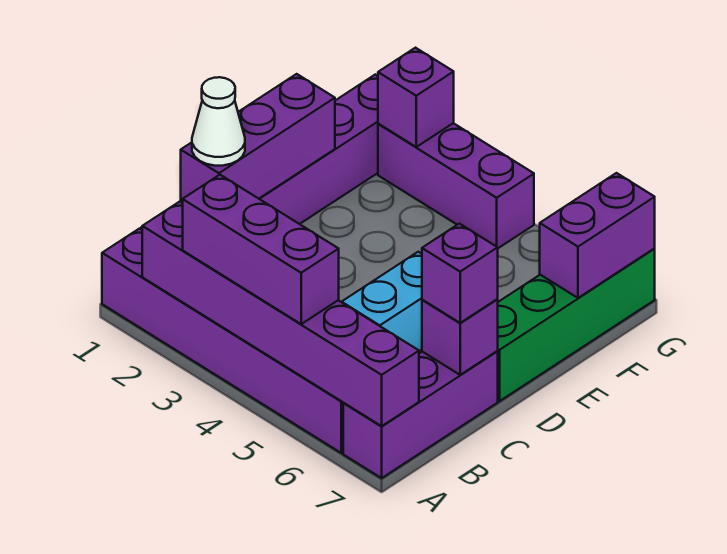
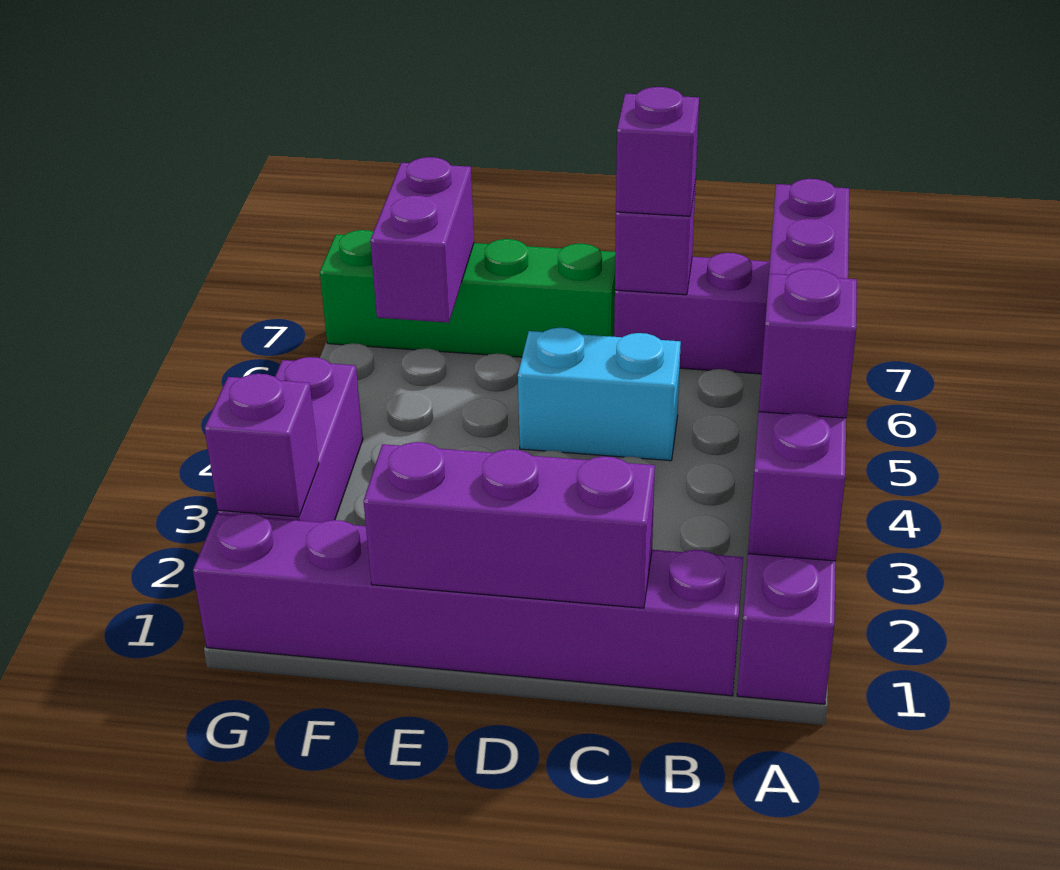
purple 1x3 brick [183,175,339,324] -> purple 1x1 brick [759,269,857,418]
white 1x1 cone [192,77,245,166] -> none
purple 1x2 brick [540,173,655,298] -> purple 1x2 brick turned to [370,157,474,323]

